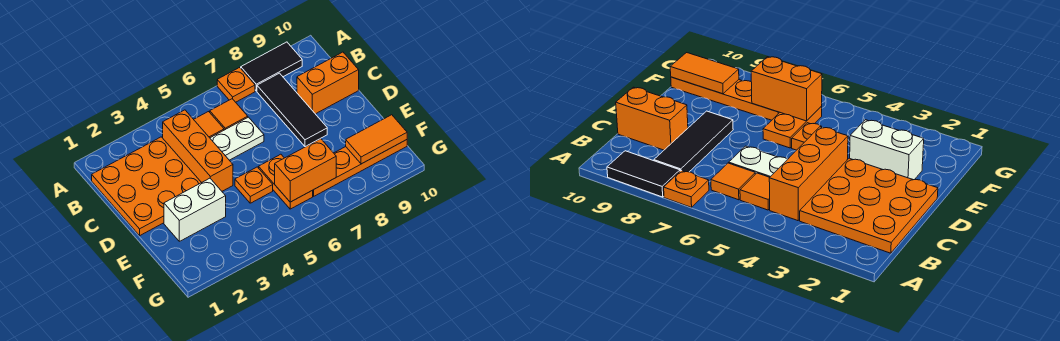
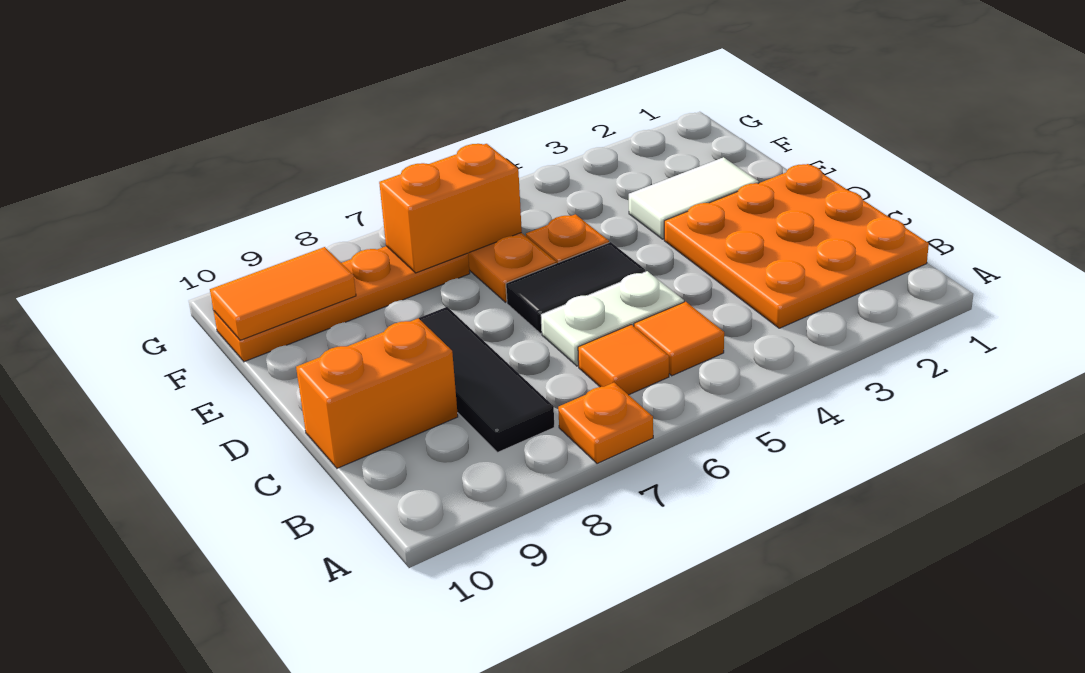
black 1x2 tile [241,42,302,91] -> black 1x2 tile moved to [506,242,645,333]
orange 1x3 brick [163,110,233,191] -> none
white 1x2 brick [164,178,226,241] -> white 1x2 tile [629,157,759,239]

